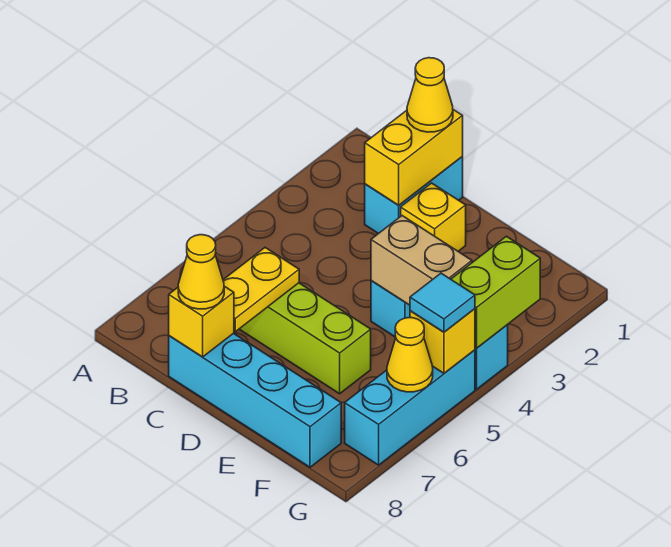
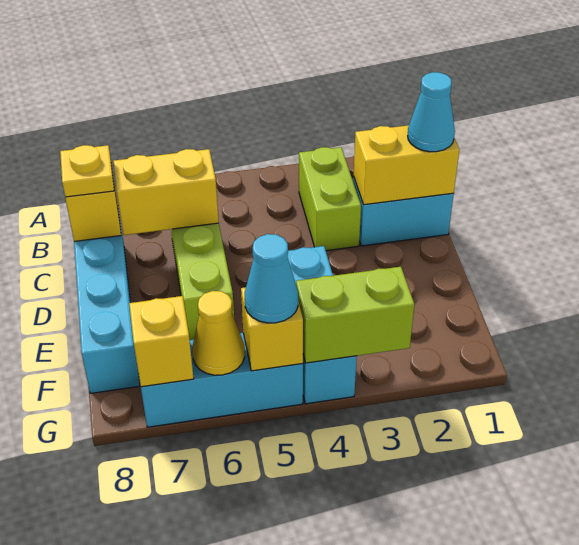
none -> lime 1x2 brick [299,147,361,251]
yellow 1x1 cone [407,58,453,132] -> cyan 1x1 cone [408,72,455,152]
yellow 1x2 plate [223,248,299,332] -> yellow 1x2 brick [113,149,219,235]
yellow 1x1 cone [178,235,224,309] -> yellow 1x1 plate [60,145,114,197]
yellow 1x1 brick [401,183,466,251] -> yellow 1x1 brick moved to [129,296,194,387]
tan 1x2 brick [371,216,472,305] -> none
cyan 1x1 tile [410,273,475,332] -> cyan 1x1 cone [245,234,298,323]

